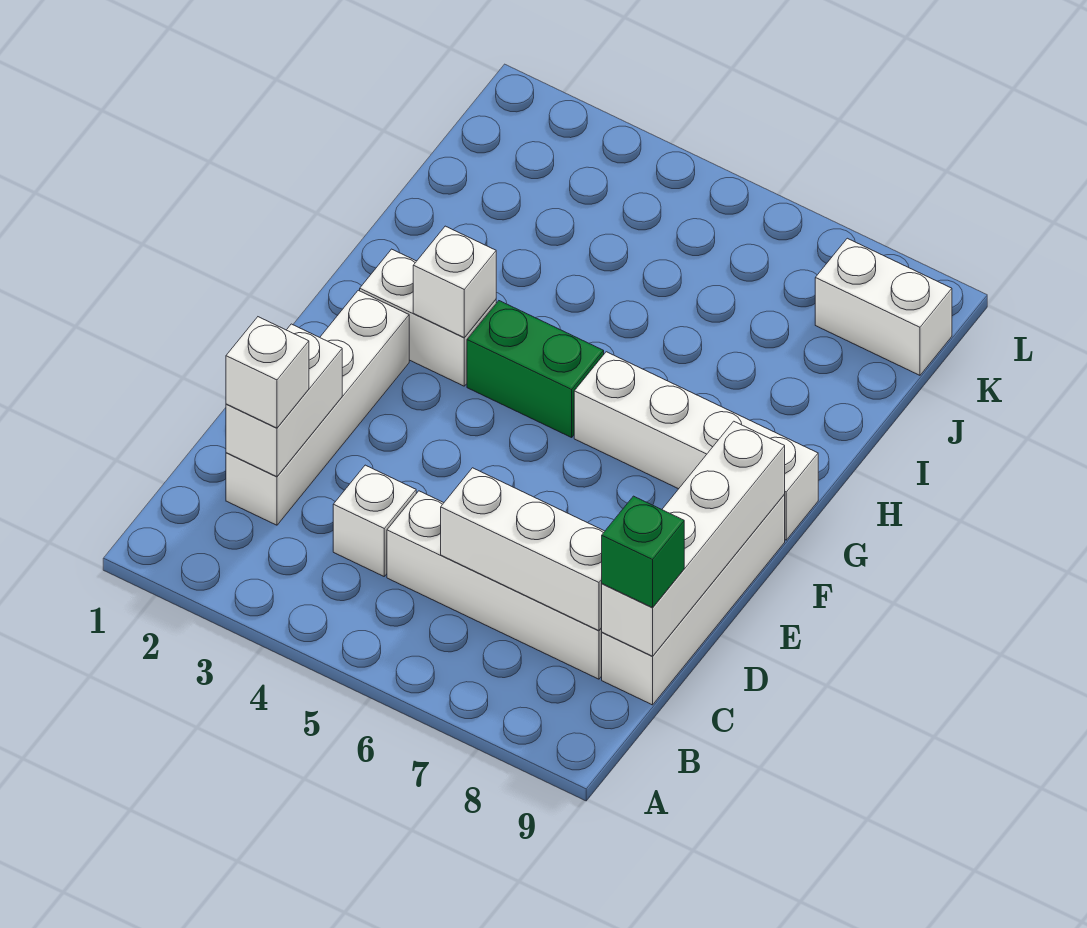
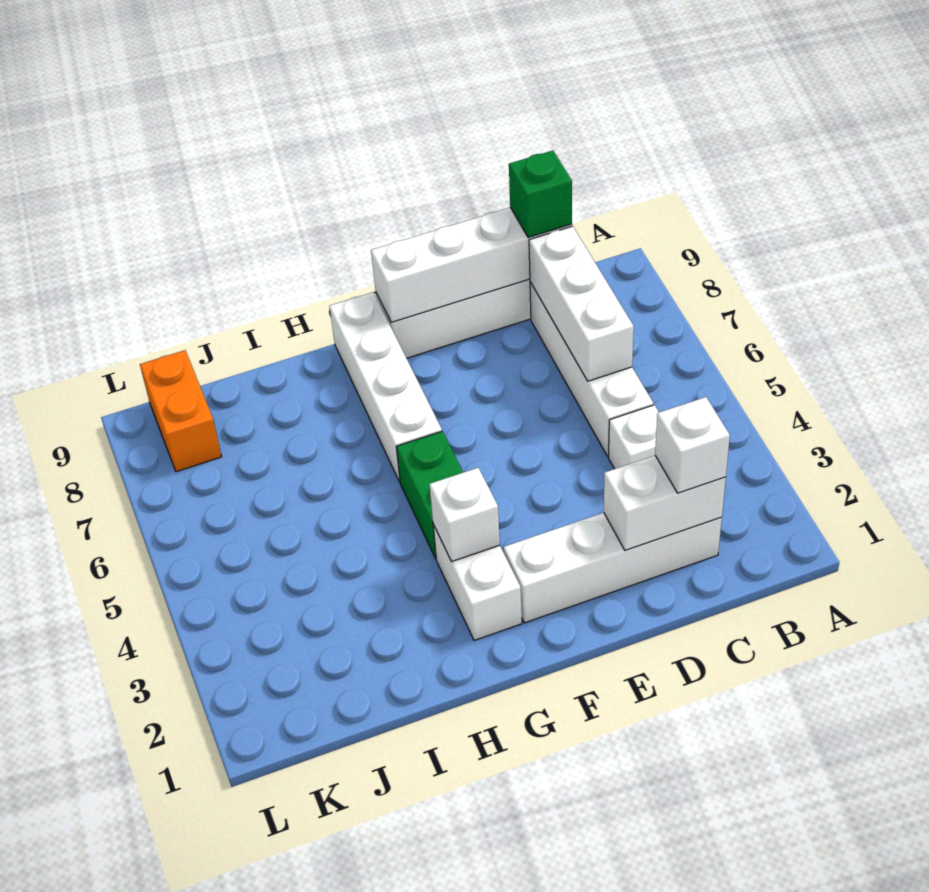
white 1x2 brick [815,238,952,375] -> orange 1x2 brick [140,350,222,472]

